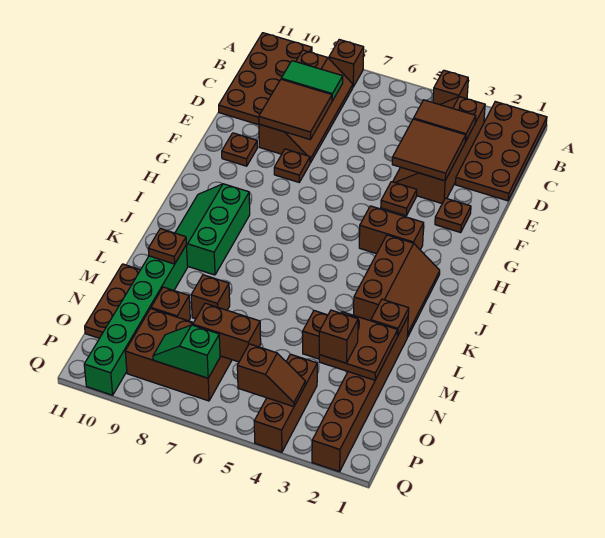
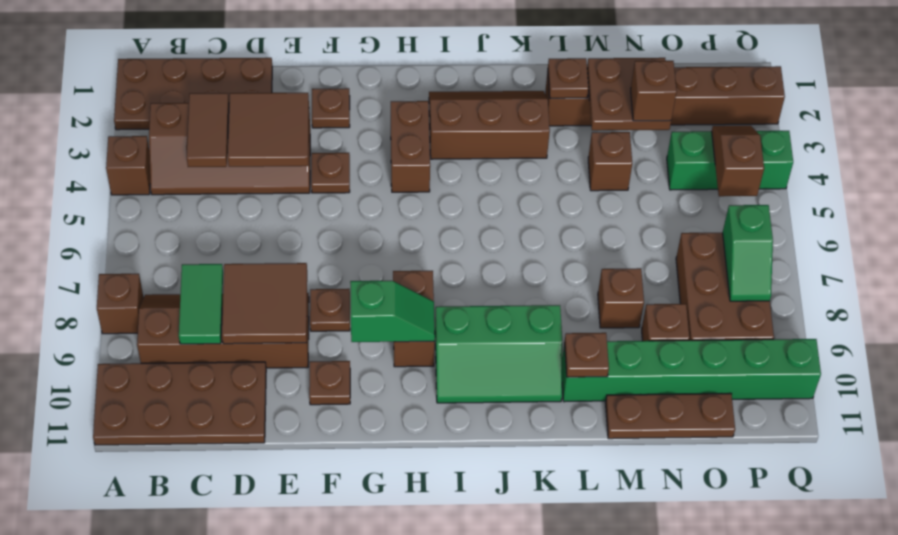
none -> green 1x2 slope [350,281,435,342]
brown 1x3 brick [254,354,317,452] -> green 1x3 brick [667,131,793,190]
brown 1x2 brick [193,303,261,362] -> brown 1x2 brick moved to [393,271,435,367]

